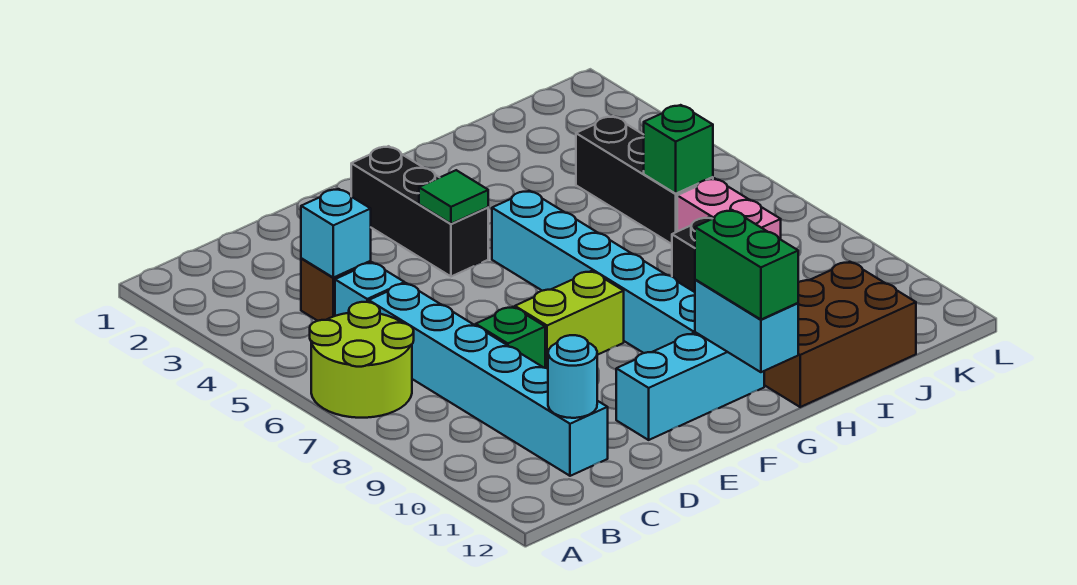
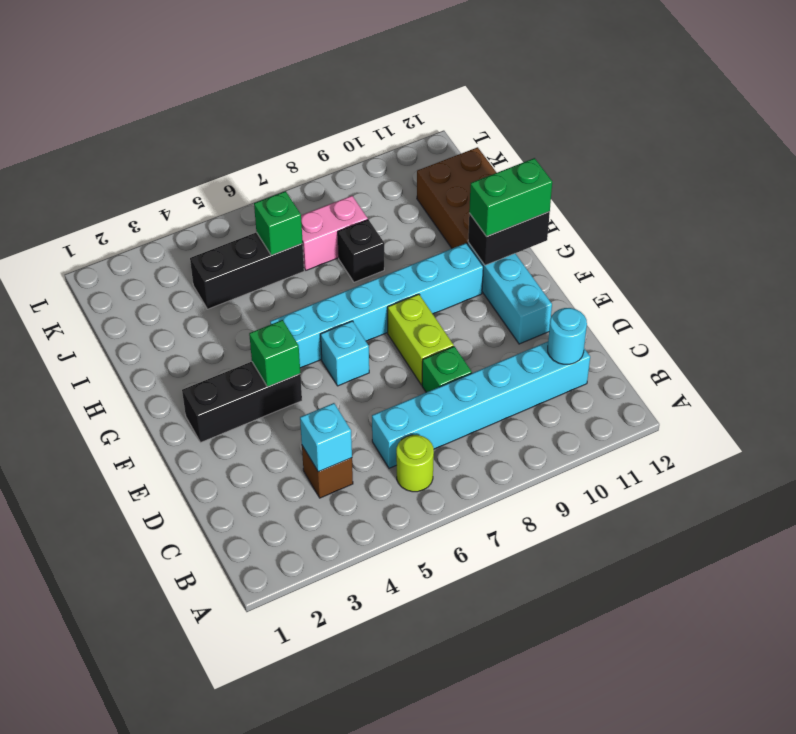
lime 2x2 round brick [310,302,414,418] -> lime 1x1 round brick [396,435,434,492]
cyan 1x1 brick [335,262,405,316] -> cyan 1x1 brick moved to [320,321,369,386]
green 1x1 tile [419,170,488,224] -> green 1x1 brick [249,320,300,387]
cyan 1x2 brick [695,280,798,372] -> black 1x2 brick [468,212,550,265]

